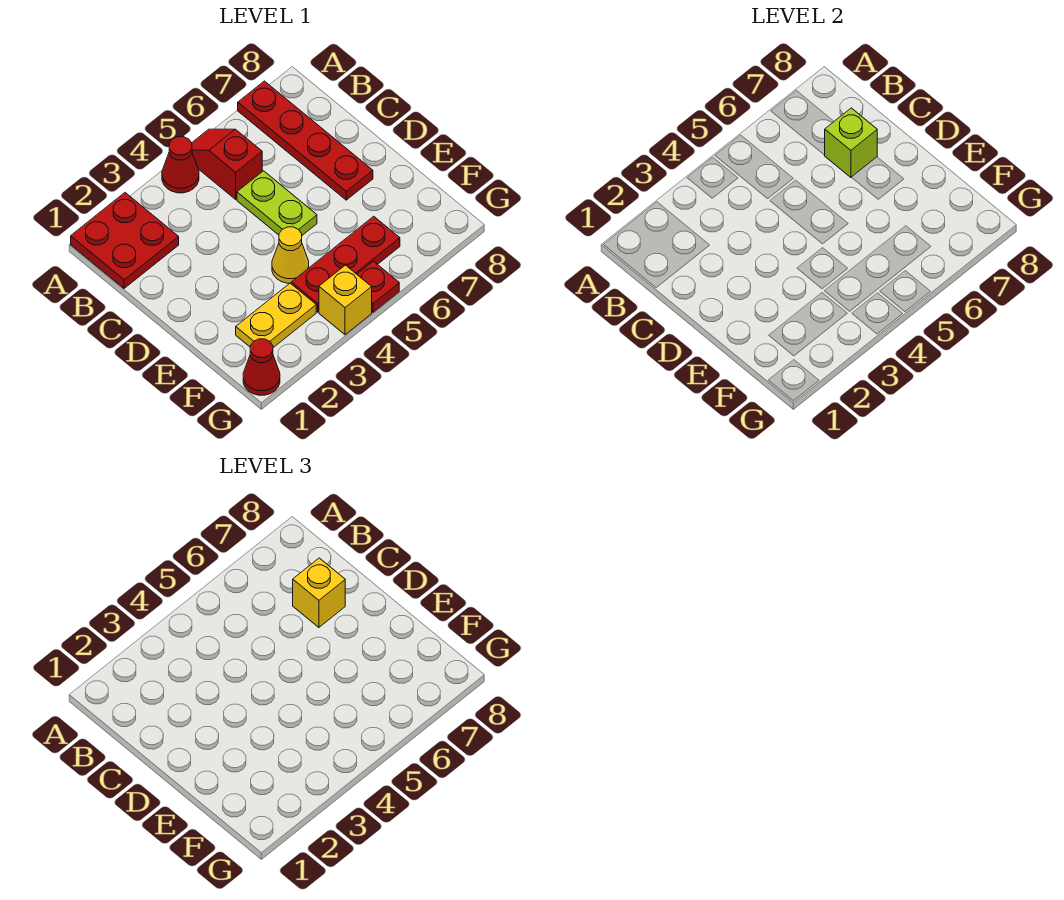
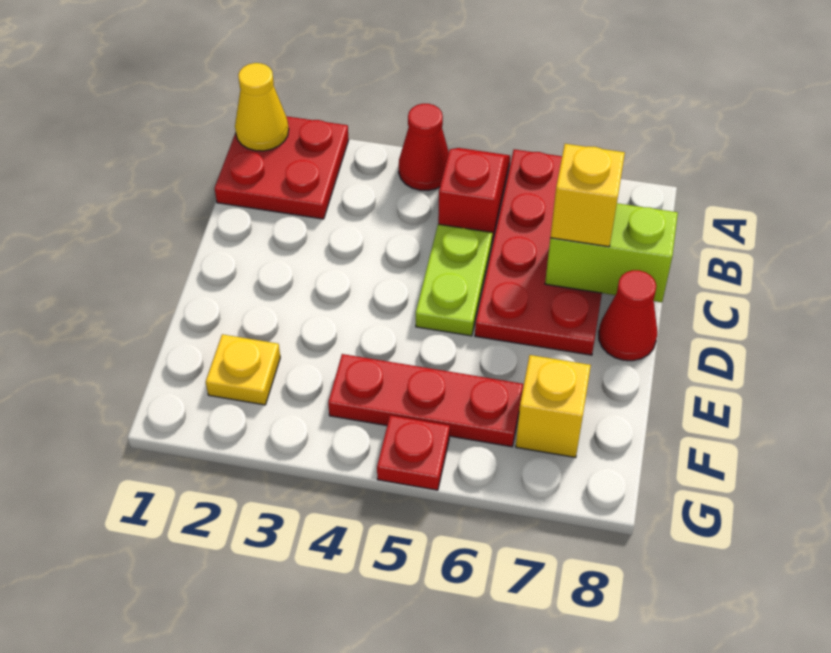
red 1x4 plate [238,81,373,200] -> red 2x4 plate [475,149,602,355]
lime 1x1 brick [825,108,877,177] -> lime 1x2 brick [545,203,678,302]
yellow 1x1 cone [272,227,309,283] -> yellow 1x1 cone moved to [235,63,289,151]
yellow 1x2 plate [236,283,316,348] -> yellow 1x1 plate [206,334,280,405]
red 1x1 cone [243,339,280,395] -> red 1x1 cone moved to [599,270,657,361]
yellow 1x1 brick [319,265,372,335] -> yellow 1x1 brick moved to [516,355,591,458]

